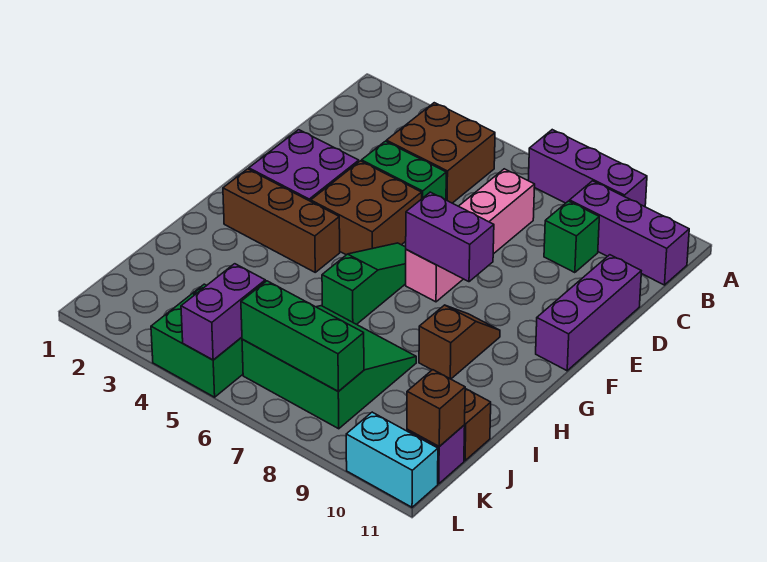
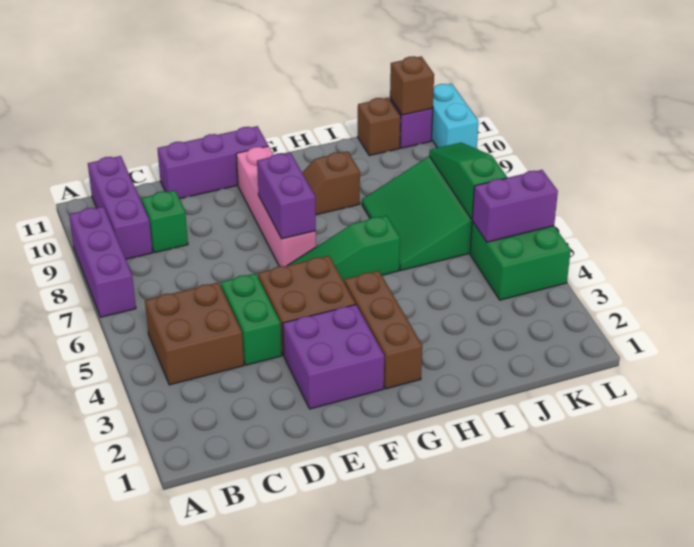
pink 1x4 brick [406,169,535,302] -> pink 1x4 brick turned to [236,146,316,266]
green 1x3 brick [241,281,364,391] -> green 1x3 slope [429,143,507,219]

